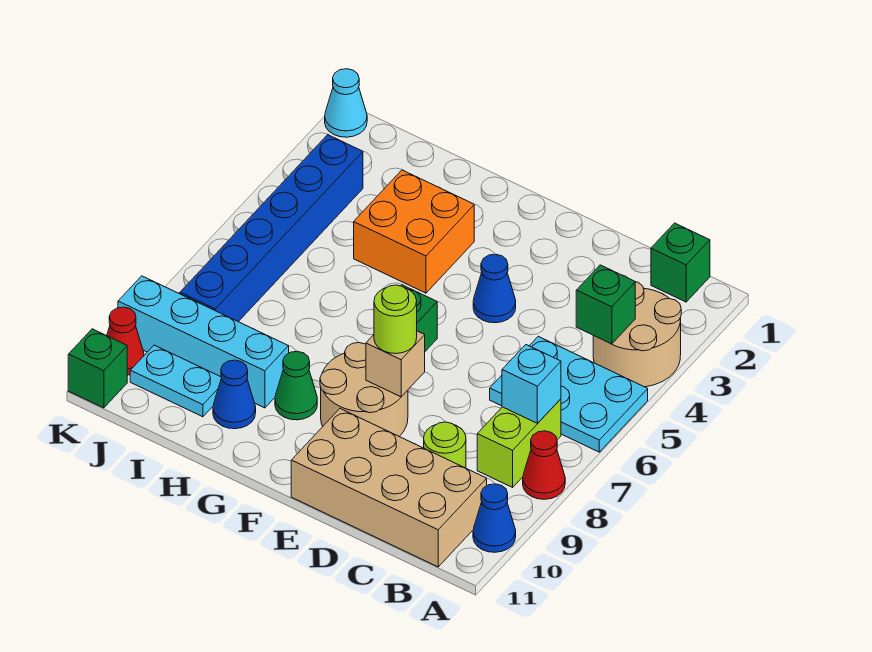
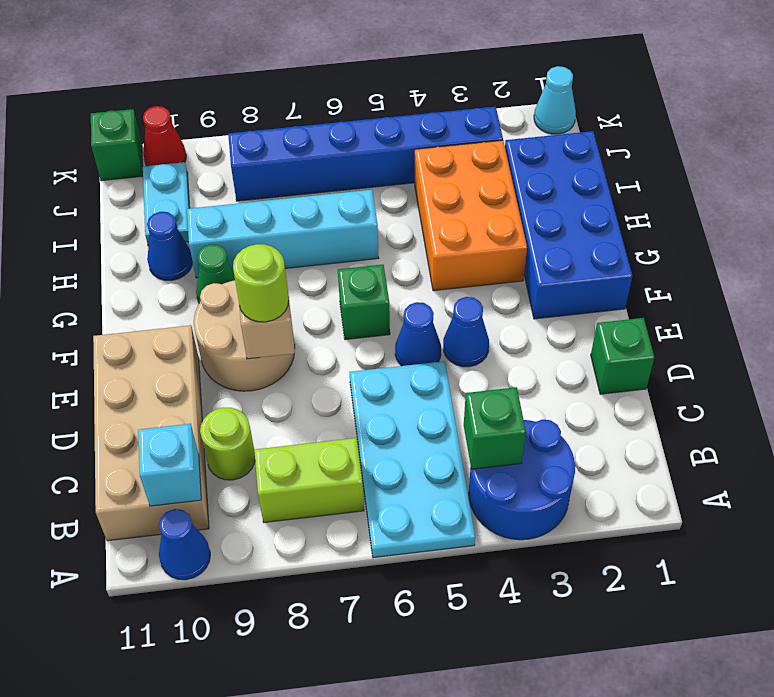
tan 2x2 round brick [593,282,681,387] -> blue 2x2 round brick [469,419,575,540]
cyan 2x3 plate [490,336,648,452] -> cyan 2x4 plate [349,361,475,558]
red 1x1 cone [523,431,565,499] -> none
green 1x1 brick [651,223,710,302] -> green 1x1 brick moved to [591,318,655,394]
cyan 1x1 brick [502,345,561,423] -> cyan 1x1 brick moved to [138,424,201,506]
none -> blue 1x1 cone [395,302,441,366]
none -> blue 2x4 brick [505,131,632,319]
orange 2x2 brick [354,170,474,293] -> orange 2x3 brick [415,140,527,291]
cyan 1x4 brick [118,276,289,408] -> cyan 1x4 brick turned to [187,190,378,278]

